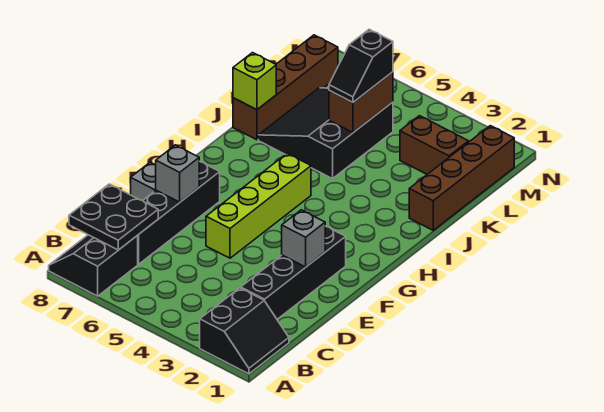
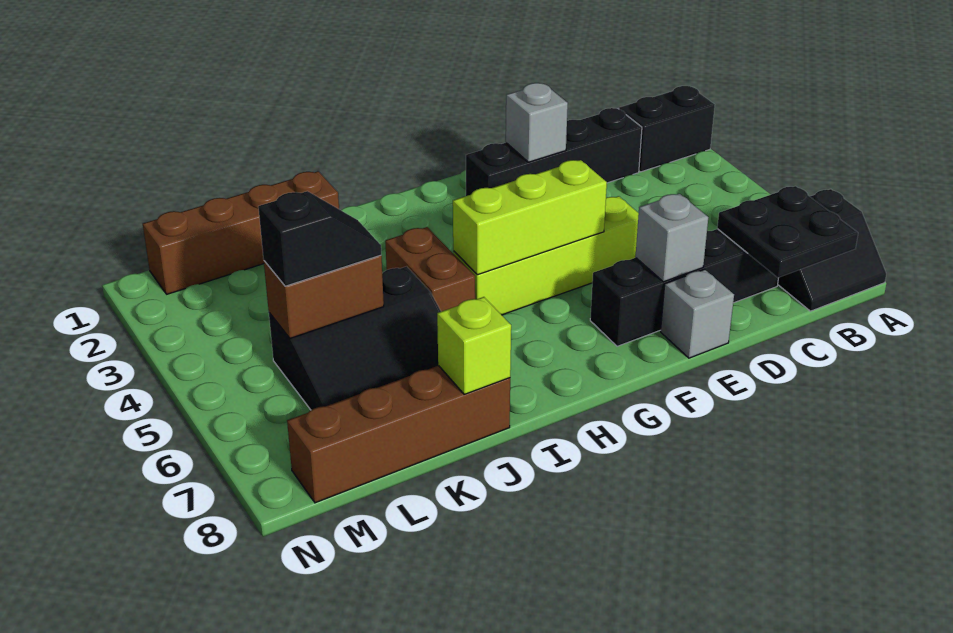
none -> lime 1x3 brick [453,160,607,275]
brown 1x2 brick [400,116,469,174] -> brown 1x2 brick moved to [385,227,475,312]

